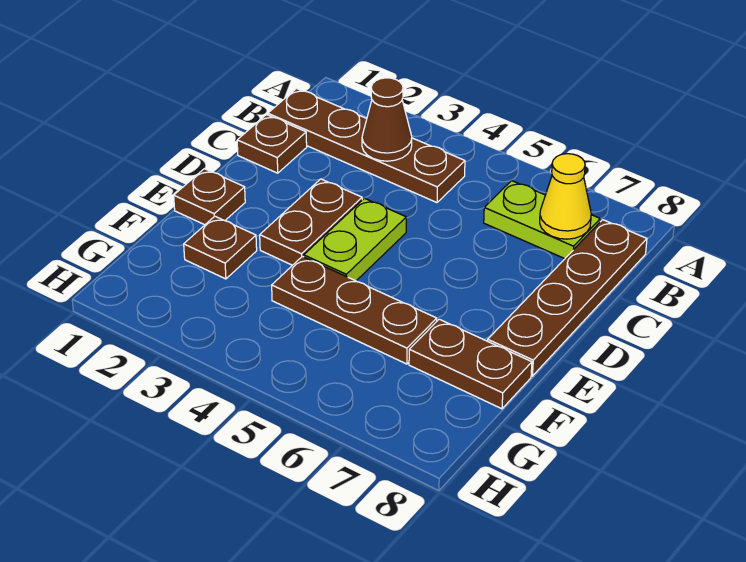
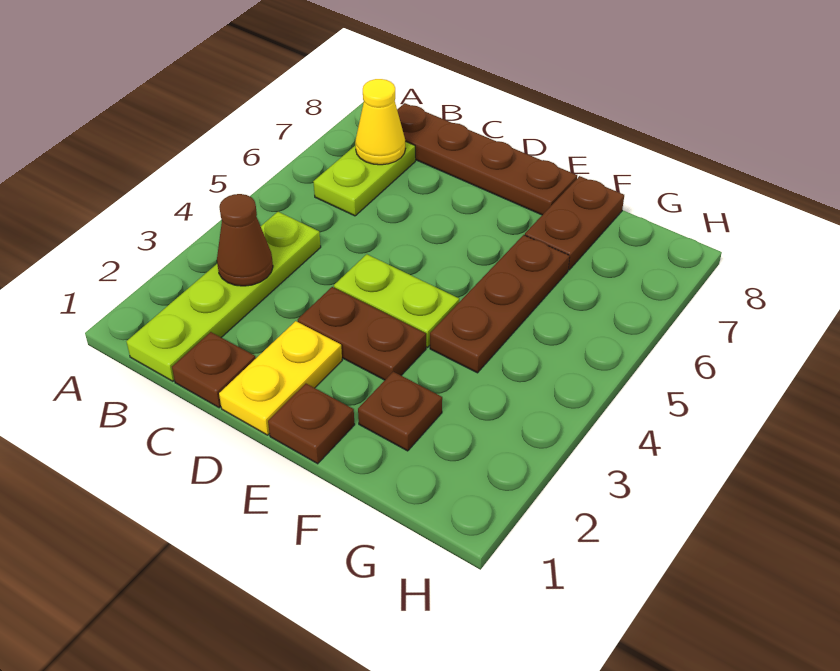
brown 1x4 plate [268,89,465,203] -> lime 1x4 plate [127,212,321,381]
none -> yellow 1x2 plate [219,321,342,435]

